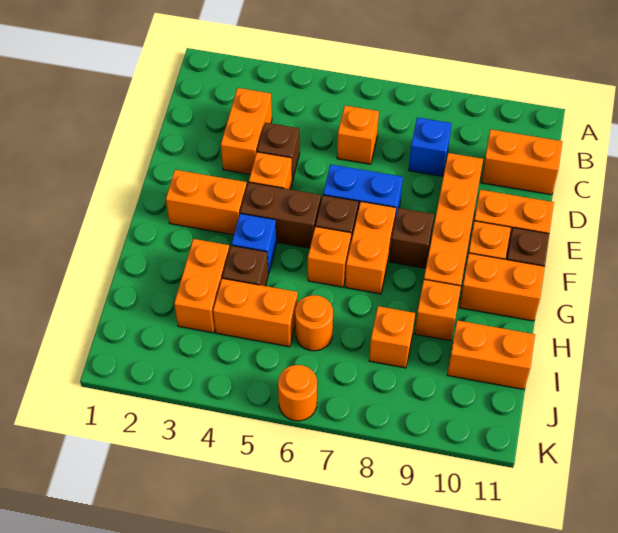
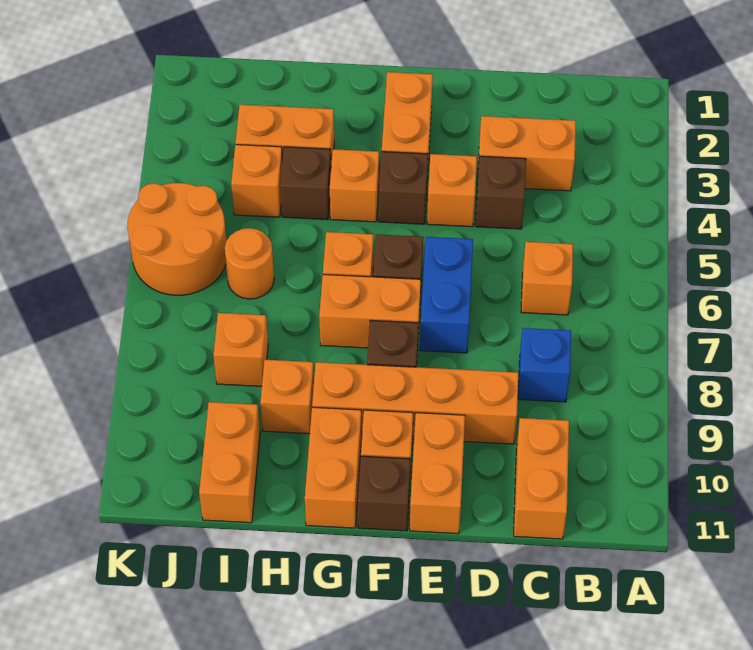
brown 1x2 brick [240,182,321,248] -> brown 1x1 brick [379,152,428,224]
blue 1x1 brick [231,214,276,274] -> orange 1x1 brick [330,149,379,222]
orange 1x2 brick [213,278,298,347] -> orange 1x1 brick [231,145,283,217]
orange 1x1 round brick [278,365,317,421] -> orange 2x2 round brick [127,183,227,295]

